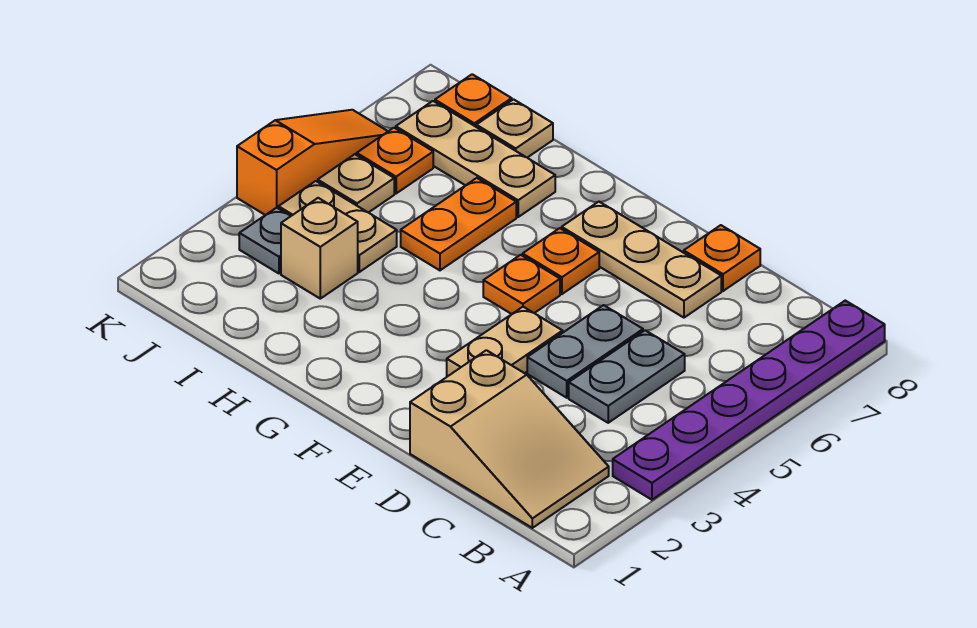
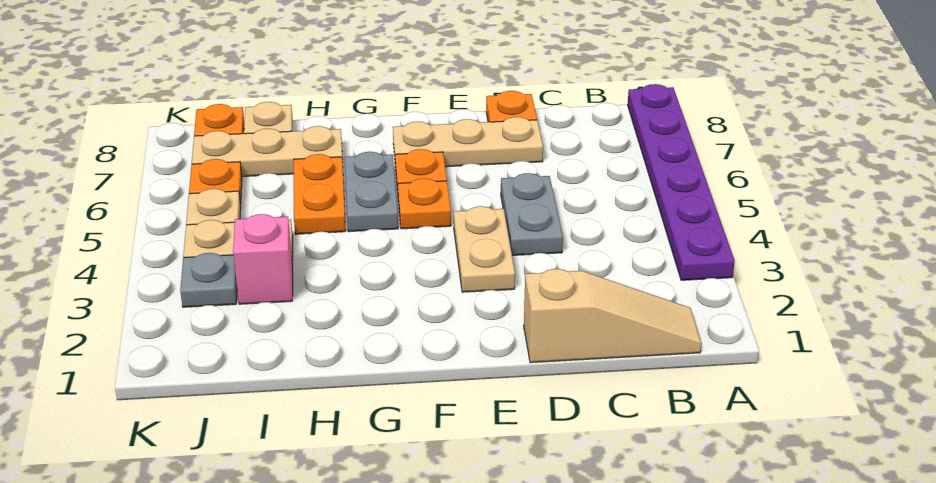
tan 2x3 slope [410,350,609,528] -> tan 1x3 slope [524,269,701,363]
grey 1x2 plate [569,330,685,423] -> grey 1x2 plate moved to [345,152,398,232]
tan 1x1 brick [281,198,358,299] -> pink 1x1 brick [233,214,293,304]
orange 1x3 slope [237,110,388,215] -> none

